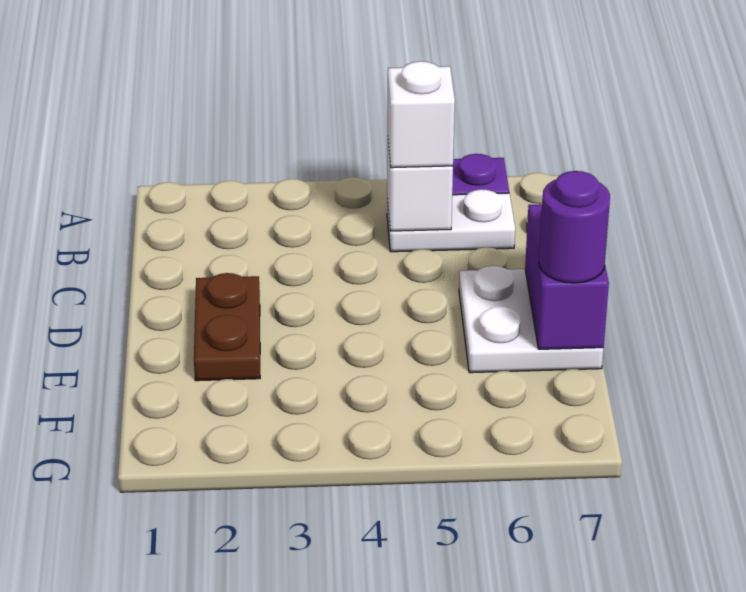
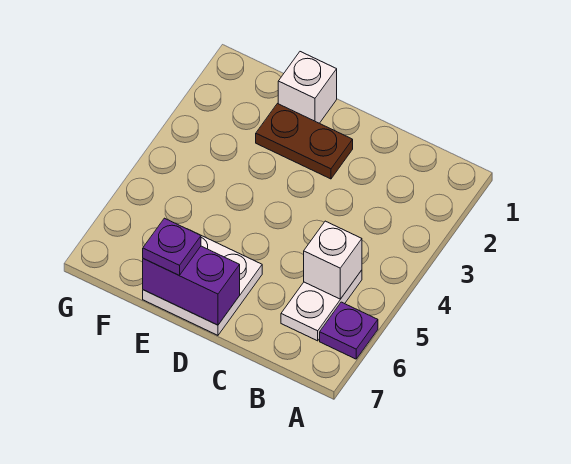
white 1x1 brick [388,61,455,168] -> white 1x1 brick moved to [278,52,337,123]
purple 1x1 round brick [539,171,610,283] -> purple 1x1 plate [143,218,201,275]

